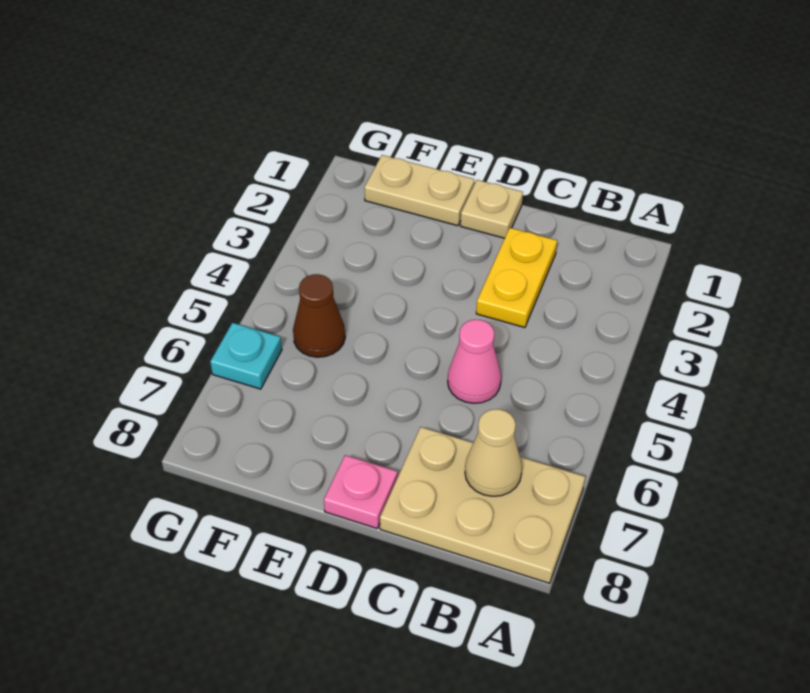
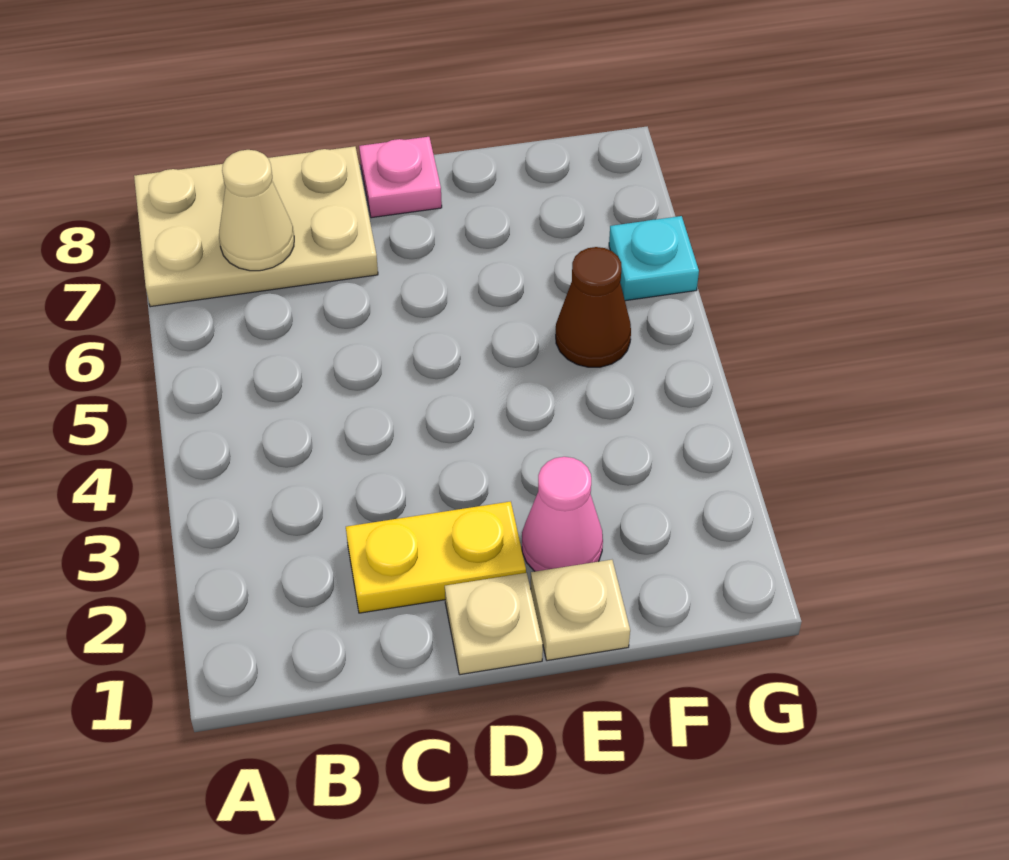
yellow 1x2 plate [476,228,557,328] -> yellow 1x2 plate turned to [346,501,526,613]
pink 1x1 cone [448,320,501,403] -> pink 1x1 cone moved to [522,457,603,571]
tan 1x2 plate [364,155,474,226] -> tan 1x1 plate [531,560,630,661]

